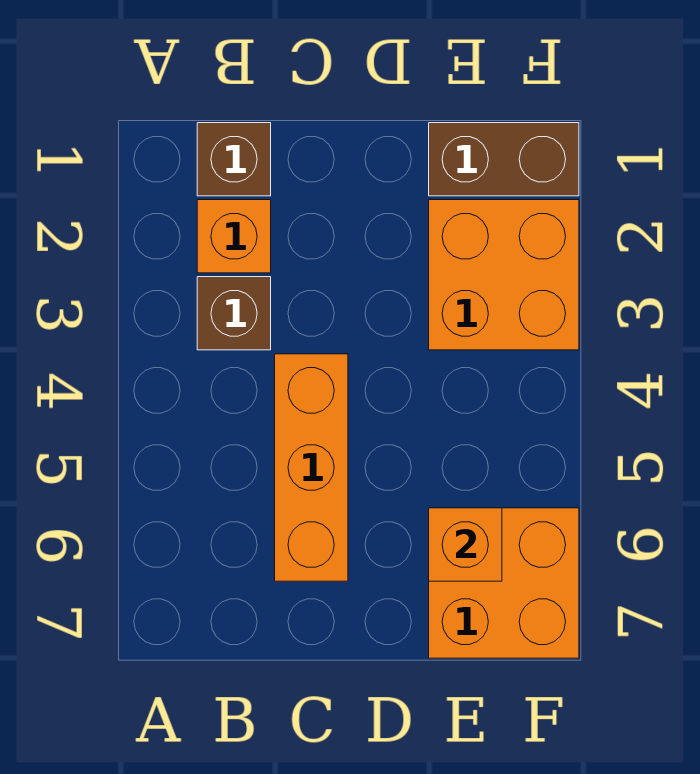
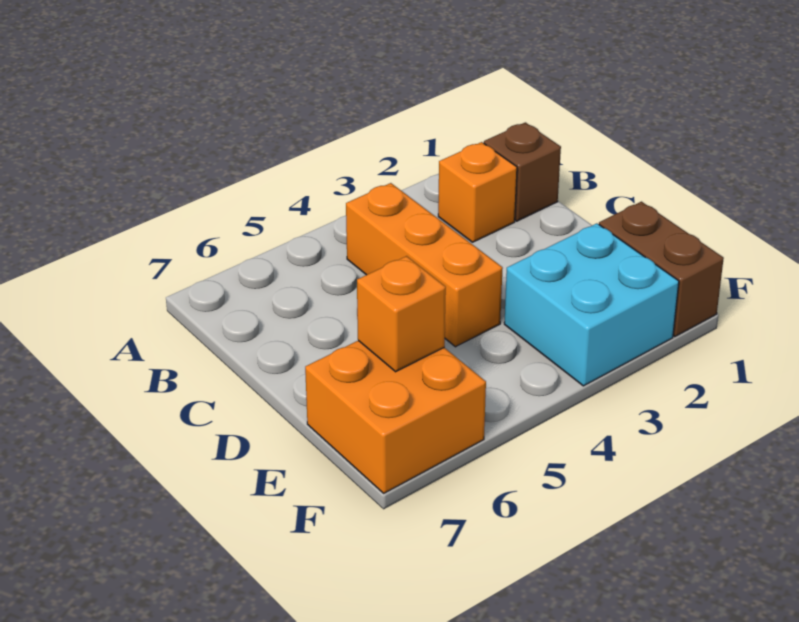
brown 1x1 brick [197,277,271,350] -> none
orange 1x3 brick [275,354,348,581] -> orange 1x3 brick turned to [346,183,503,347]
orange 2x2 brick [429,200,579,350] -> cyan 2x2 brick [504,223,679,386]

